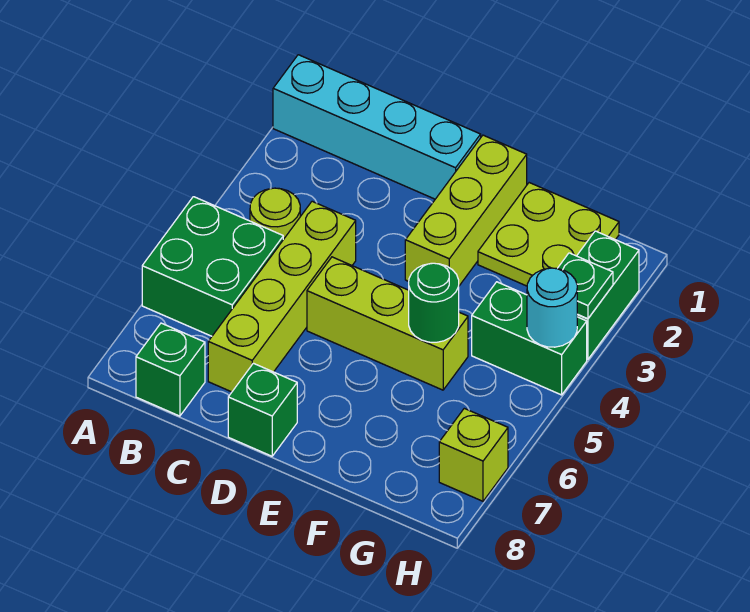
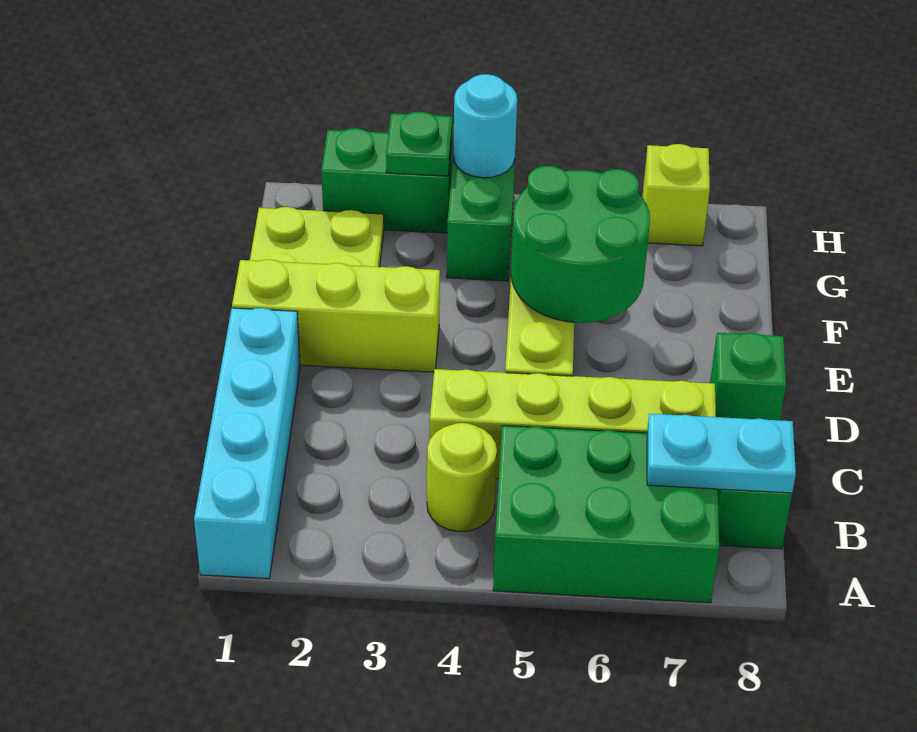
green 2x2 brick [142,197,283,336] -> green 2x3 brick [493,426,719,603]
none -> cyan 1x2 plate [647,414,796,493]
green 1x1 round brick [409,263,459,342] -> green 2x2 round brick [511,166,650,323]

